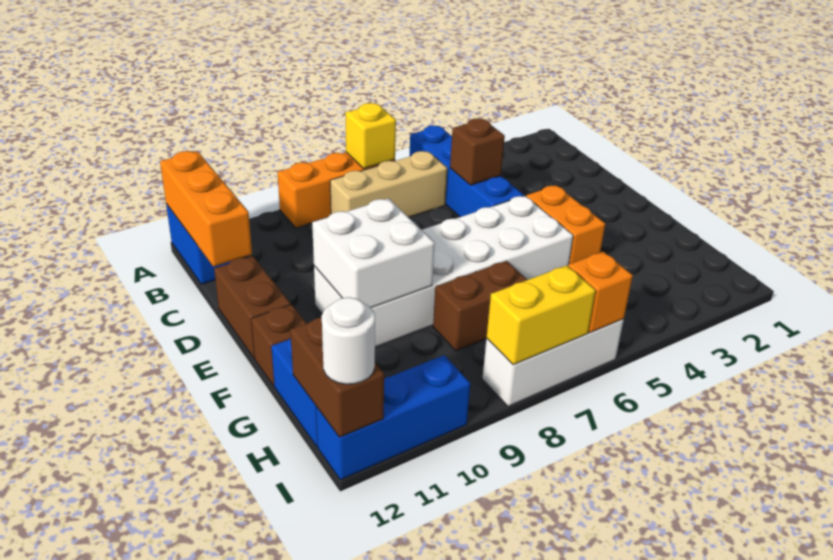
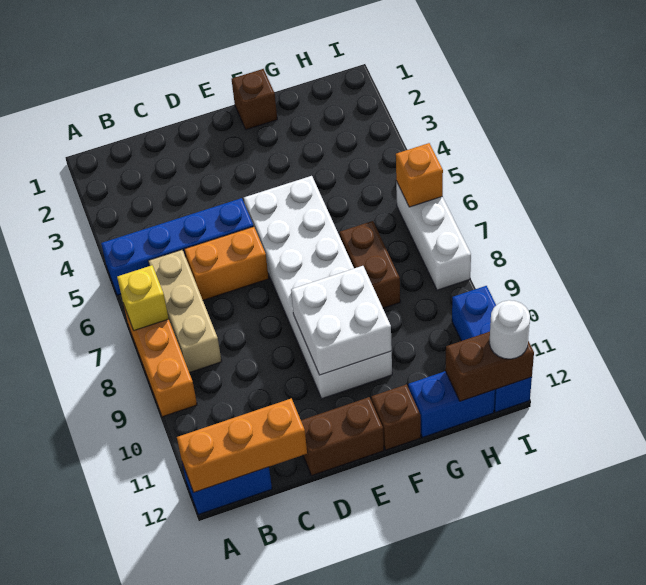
brown 1x1 brick [450,118,505,185] -> brown 1x1 brick moved to [232,69,277,130]
orange 1x2 brick [526,185,605,264] -> orange 1x2 brick moved to [184,227,269,300]
yellow 1x2 brick [487,265,596,365] -> none

